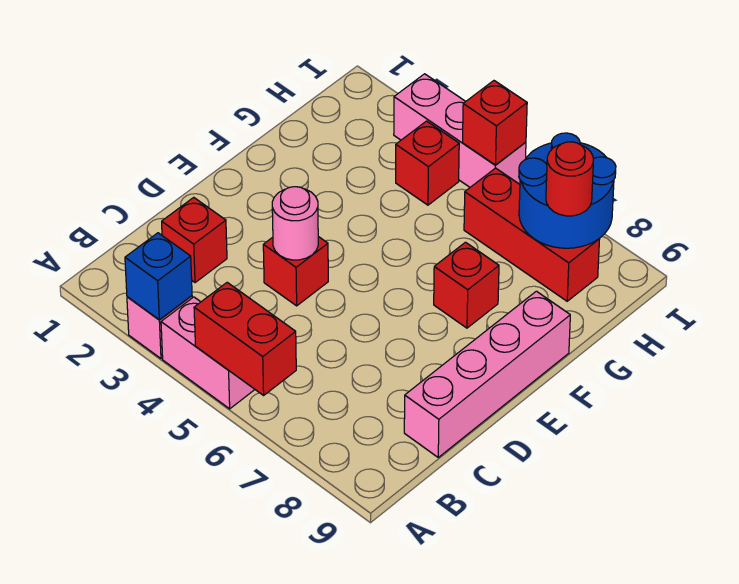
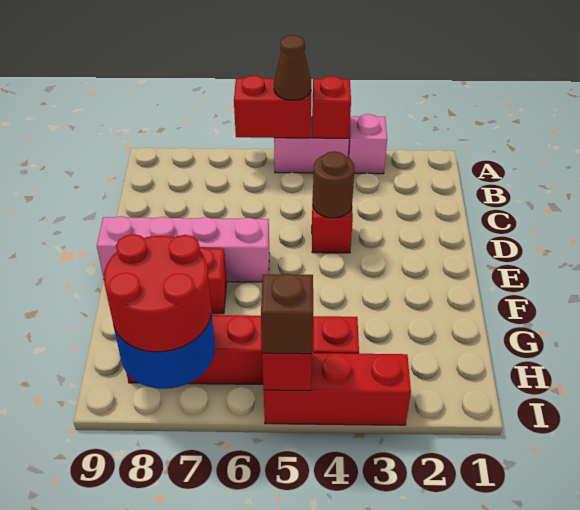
blue 1x1 brick [125,233,192,320] -> none
none -> brown 1x1 cone [274,35,311,100]
red 1x1 brick [162,197,227,283] -> red 1x1 brick moved to [312,76,351,138]
pink 1x4 brick [404,291,570,457] -> pink 1x4 brick turned to [97,216,270,282]
pink 1x1 round brick [272,187,318,260] -> brown 1x1 round brick [313,151,355,218]
red 1x1 round brick [546,142,593,216] -> red 2x2 round brick [104,234,211,352]
pink 1x3 brick [394,74,526,187] -> red 1x3 brick [264,353,411,425]
none -> brown 1x1 brick [261,274,313,354]

